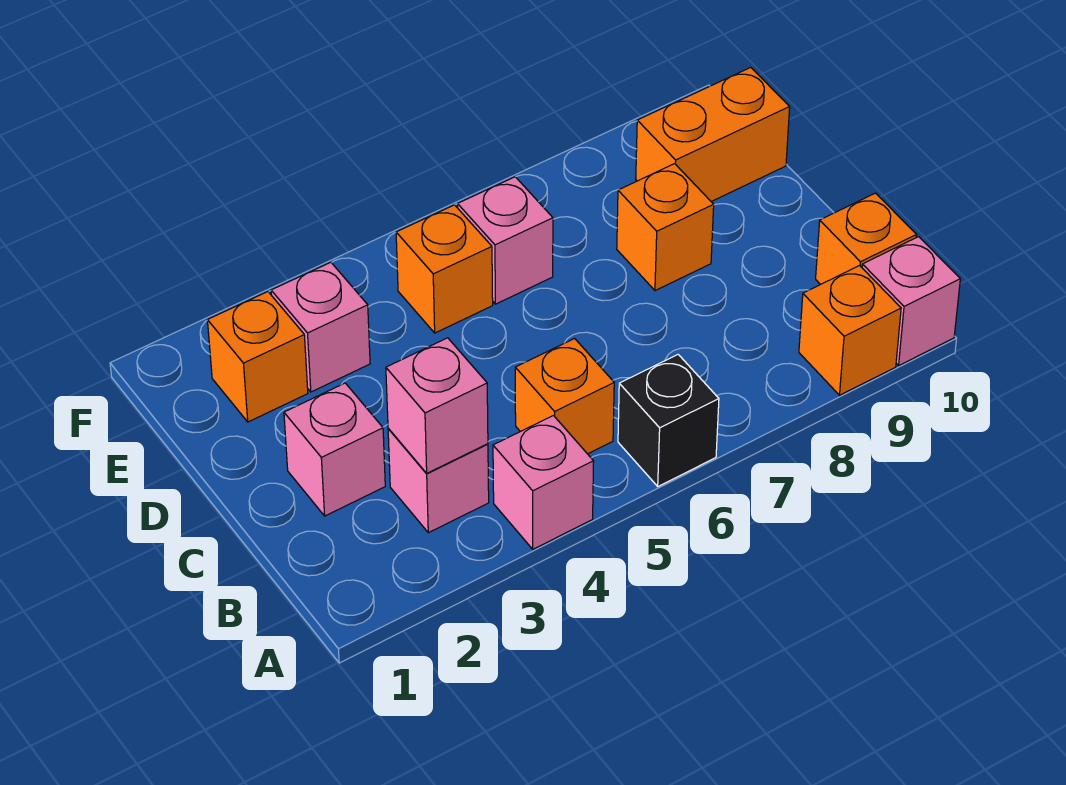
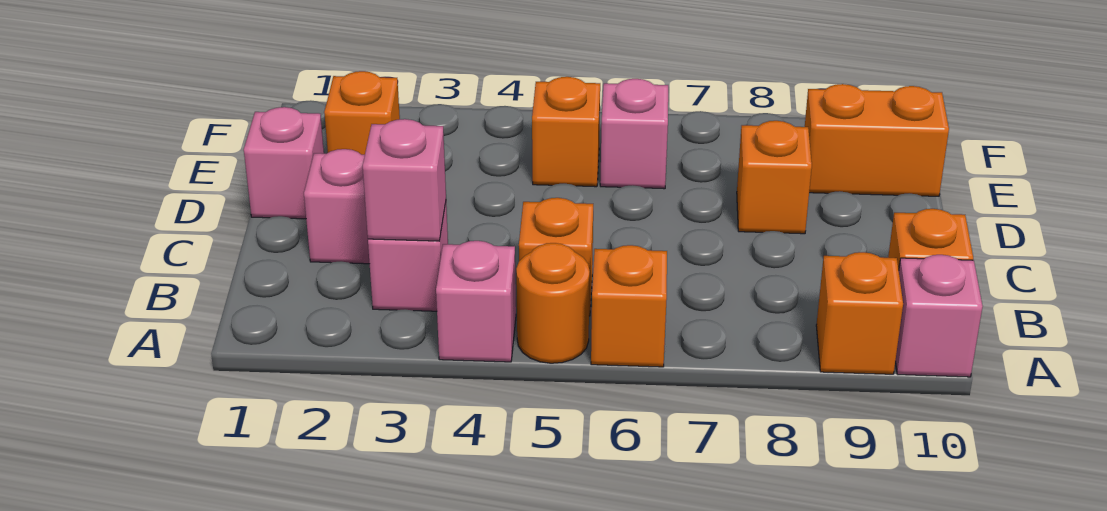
none -> orange 1x1 round brick [516,243,590,363]
black 1x1 brick [618,355,719,486] -> orange 1x1 brick [591,245,667,367]
pink 1x1 brick [271,262,370,392] -> pink 1x1 brick moved to [244,107,324,219]

